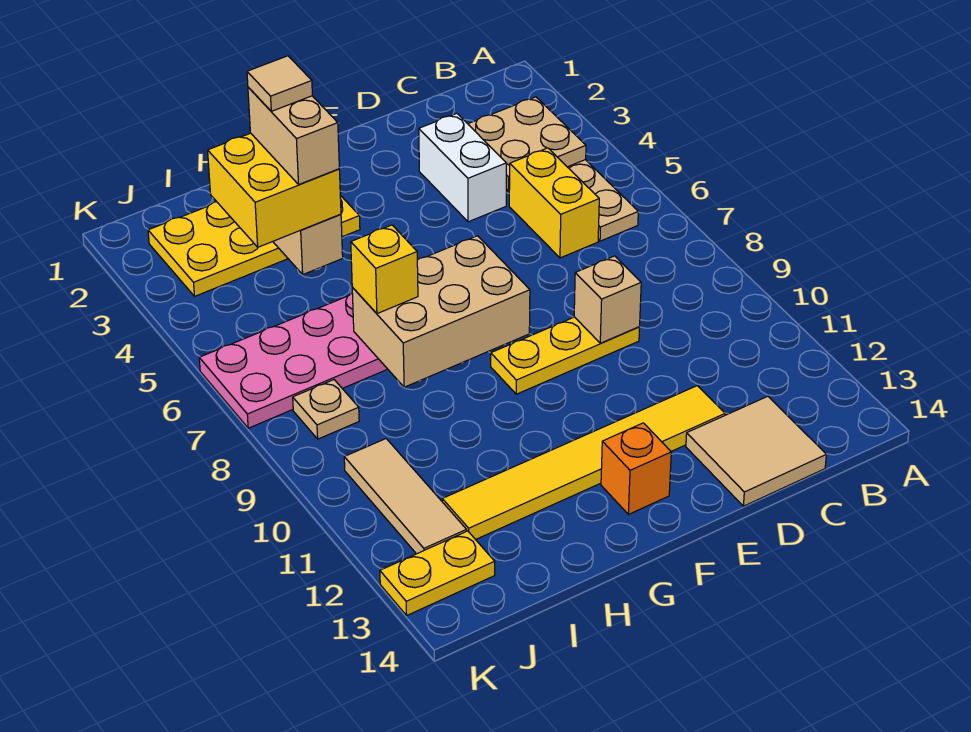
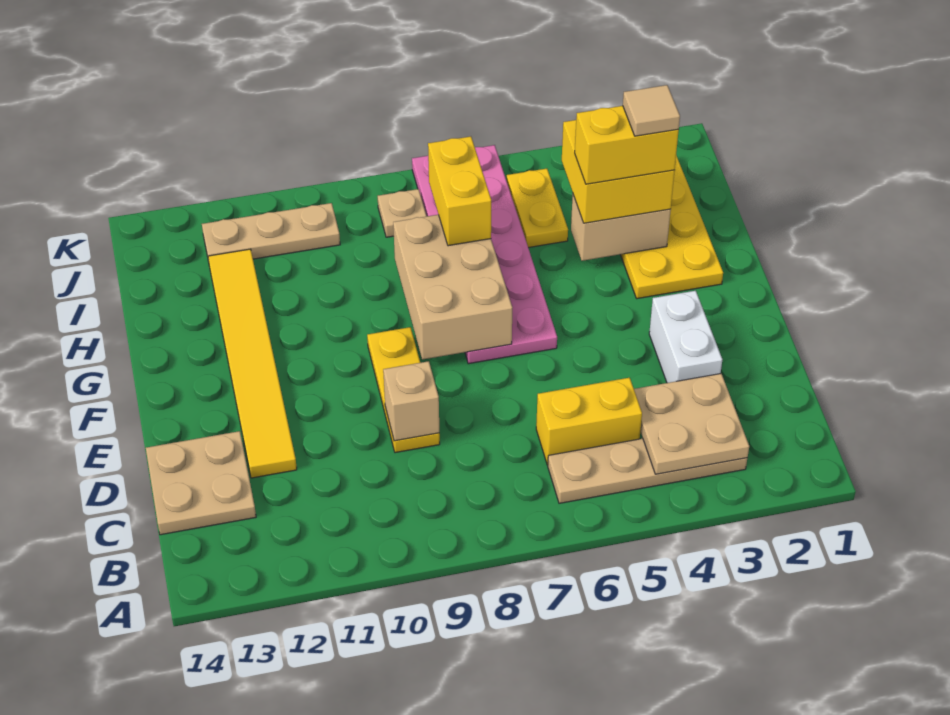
tan 2x2 tile [686,396,826,506] -> tan 2x2 plate [146,431,256,535]
white 1x2 brick [419,114,506,222] -> white 1x2 brick turned to [649,291,722,383]
orange 1x1 brick [601,423,671,514] -> none
tan 1x2 brick [248,87,339,184] -> yellow 1x2 brick [575,106,679,184]
yellow 1x1 brick [351,225,418,314] -> yellow 1x2 brick [428,136,491,246]
tan 1x3 tile [344,439,467,554] -> tan 1x3 plate [202,203,340,262]
yellow 1x2 plate [380,531,495,615] -> yellow 1x2 plate moved to [507,169,568,248]

